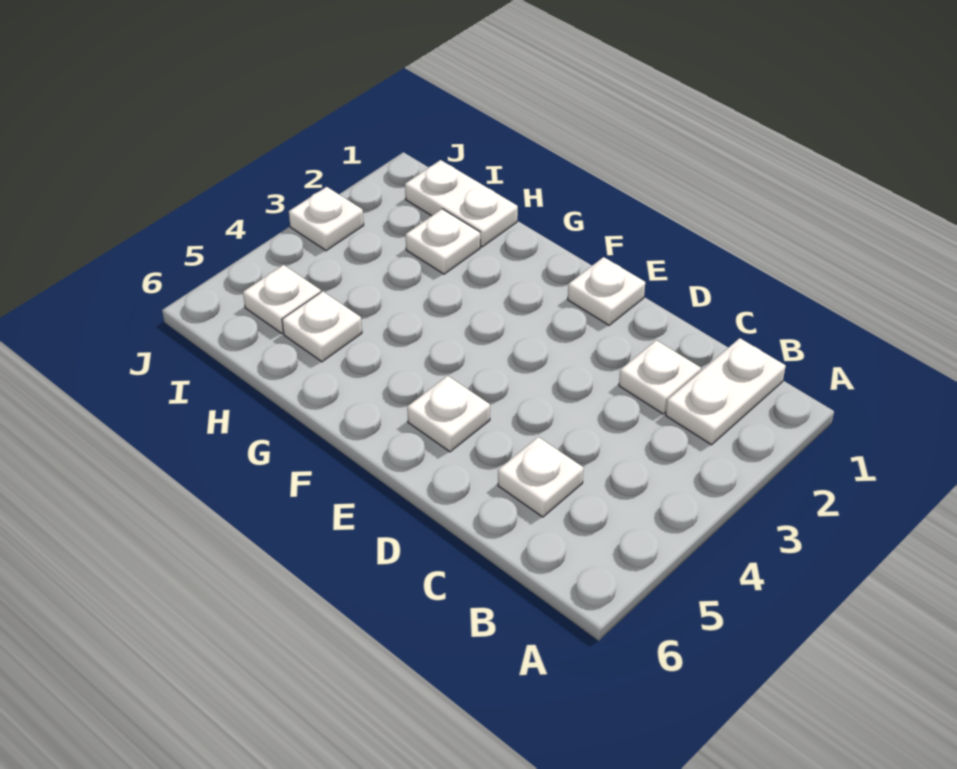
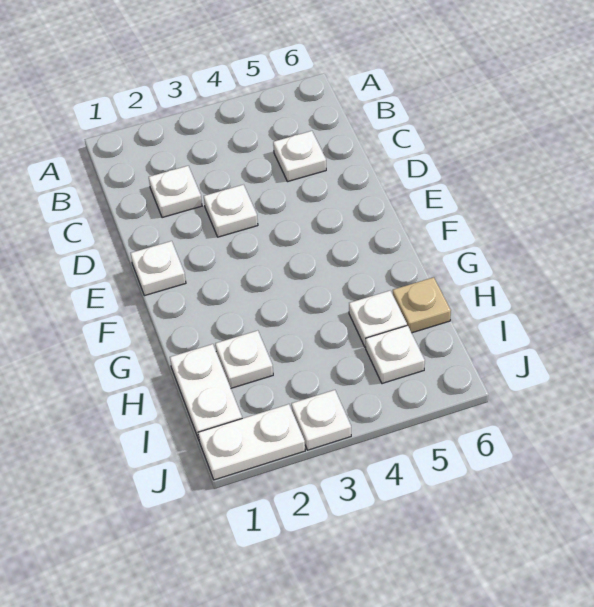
white 1x2 plate [666,338,786,445] -> white 1x2 plate moved to [198,404,305,480]
white 1x1 plate [407,376,490,452] -> white 1x1 plate moved to [204,185,258,237]
none -> tan 1x1 plate [393,277,451,333]

